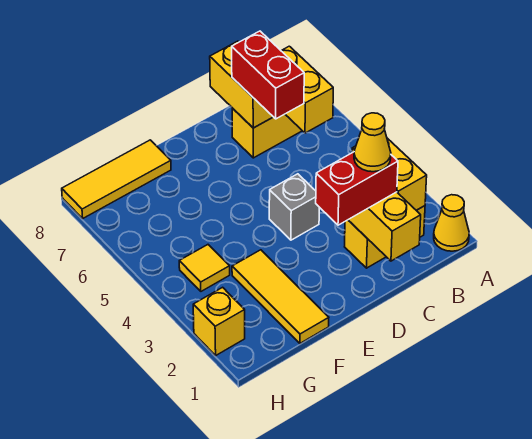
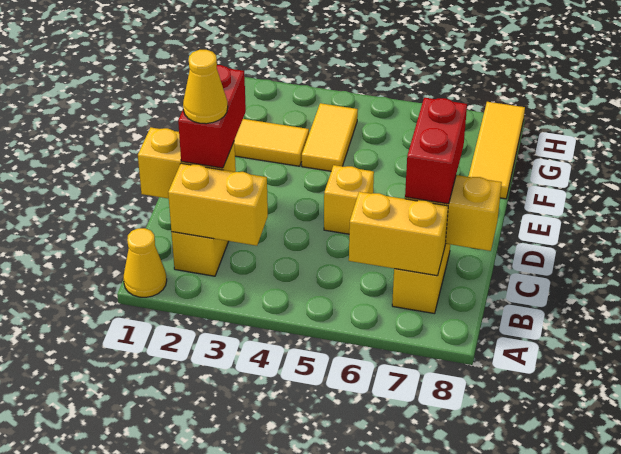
red 1x2 brick [232,31,304,119] -> red 1x2 brick turned to [405,98,467,204]
grey 1x1 brick [269,174,319,240] -> none
yellow 1x1 tile [179,245,230,291] -> yellow 1x2 tile [302,103,358,171]
yellow 1x1 brick [193,287,245,355] -> yellow 1x1 brick moved to [324,165,374,234]

